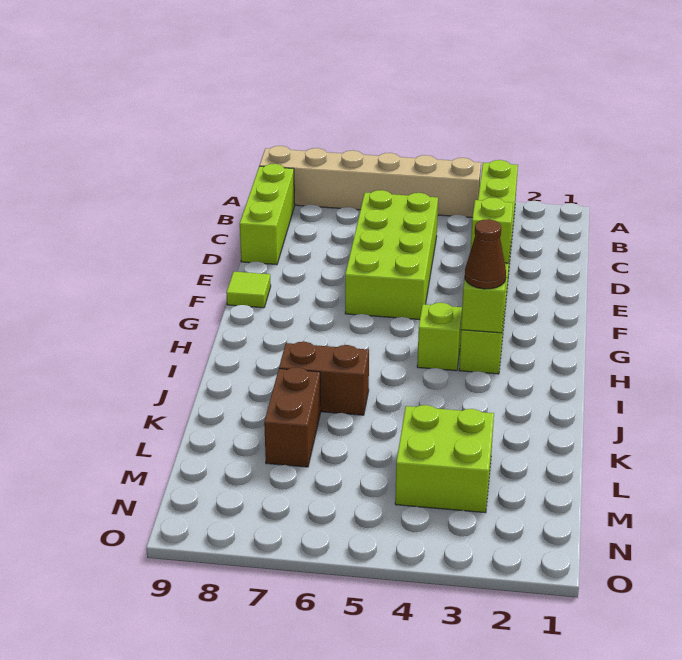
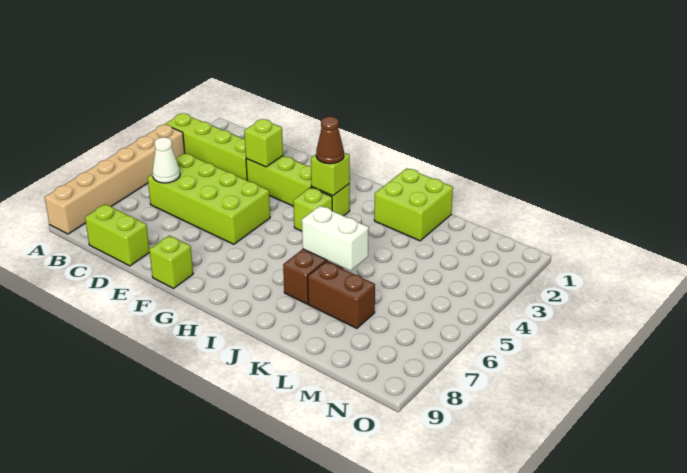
lime 1x3 brick [240,164,295,265] -> lime 1x2 brick [85,204,150,266]
none -> white 1x1 cone [153,137,180,183]
lime 1x1 tile [226,272,271,308] -> lime 1x1 brick [149,235,193,288]
none -> white 1x2 brick [302,206,369,271]
lime 2x2 brick [395,405,494,513] -> lime 2x2 brick moved to [374,169,453,241]

